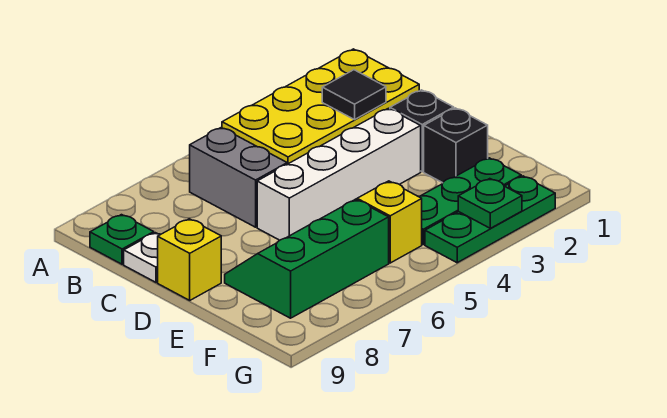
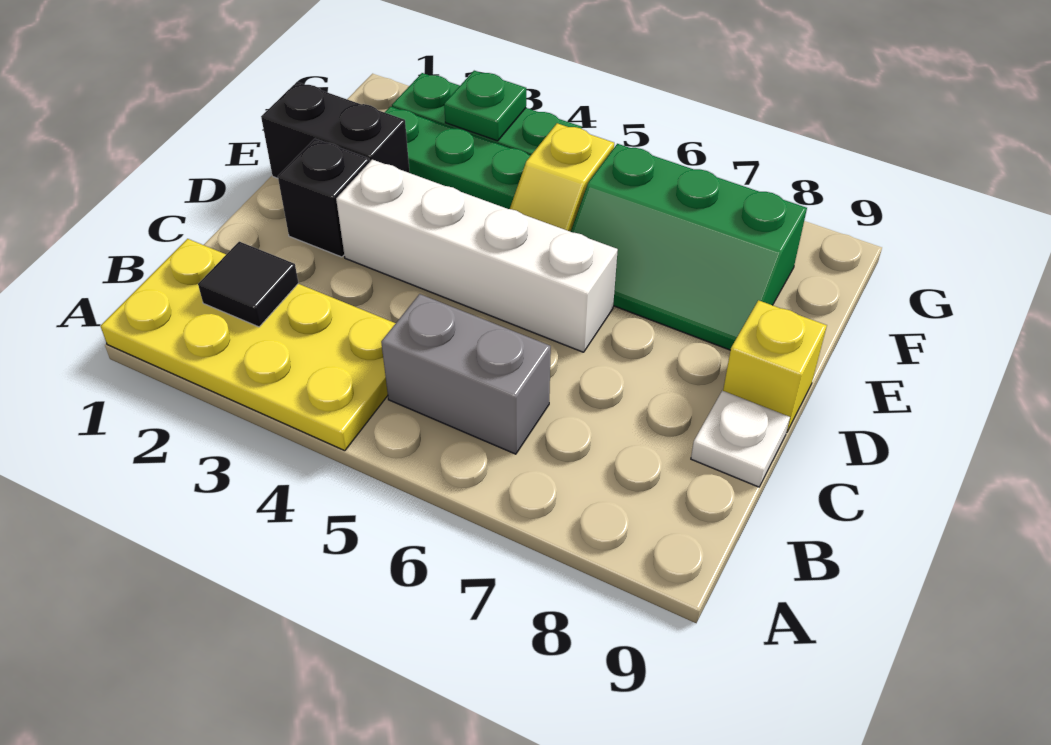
grey 1x2 brick [190,128,287,227] -> grey 1x2 brick turned to [381,294,551,454]
green 1x1 plate [90,215,154,264] -> none
black 1x1 brick [424,108,488,183] -> black 1x2 brick [261,82,410,178]

